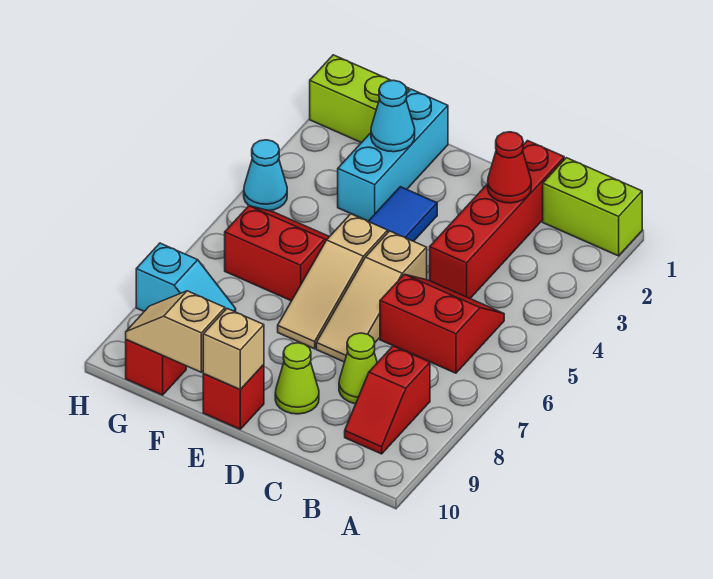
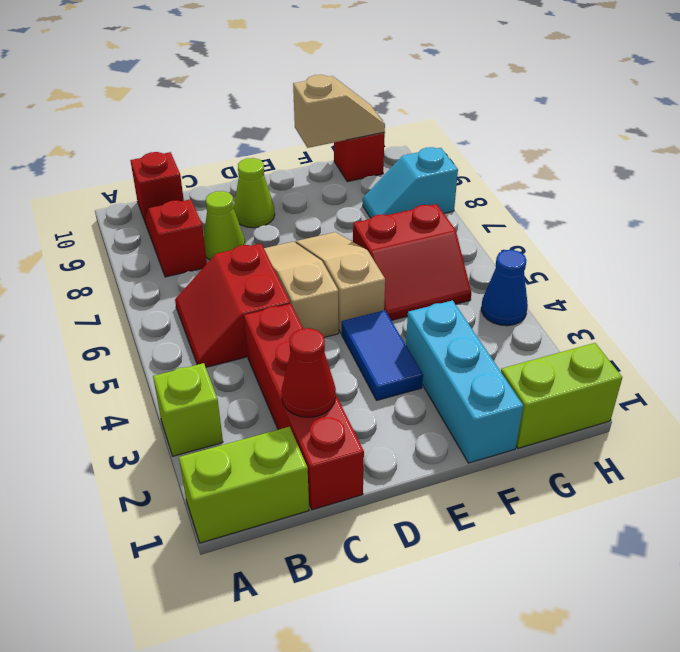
none -> lime 1x1 brick [153,363,223,456]
red 2x2 slope [380,274,504,373] -> red 2x2 slope turned to [175,244,290,367]
red 1x1 brick [203,365,264,429] -> red 1x1 brick moved to [130,152,184,222]
tan 1x1 brick [203,309,264,390] -> none
cyan 1x1 cone [371,80,415,152] -> none
cyan 1x1 cone [244,140,287,211] -> blue 1x1 cone [481,250,528,326]

